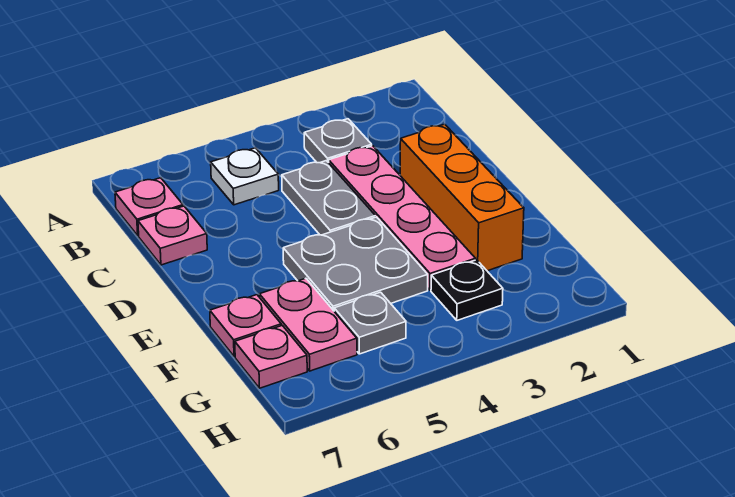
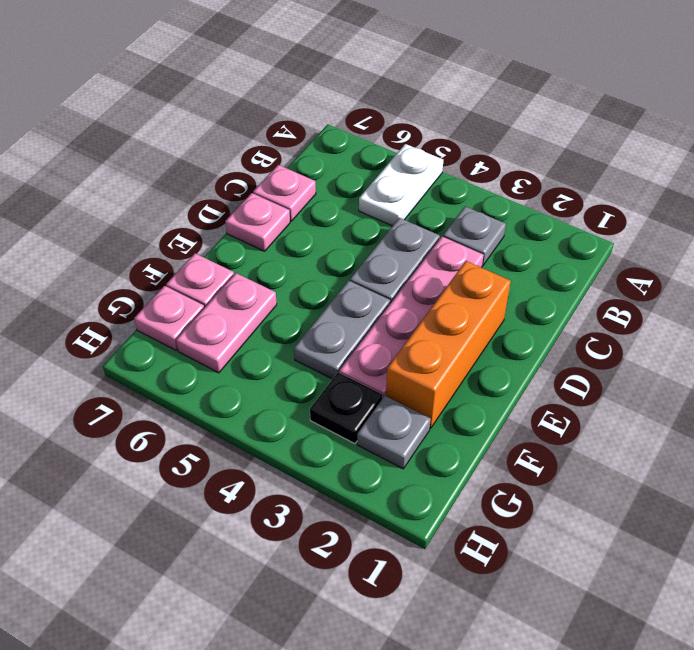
white 1x1 plate [211,148,279,205] -> white 1x2 plate [359,144,443,226]
pink 1x1 plate [115,178,183,236] -> pink 1x1 plate moved to [225,193,290,251]
grey 2x2 plate [283,217,428,311] -> grey 1x2 plate [294,281,390,379]
grey 1x1 plate [334,292,406,354] -> grey 1x1 plate moved to [357,396,431,469]

